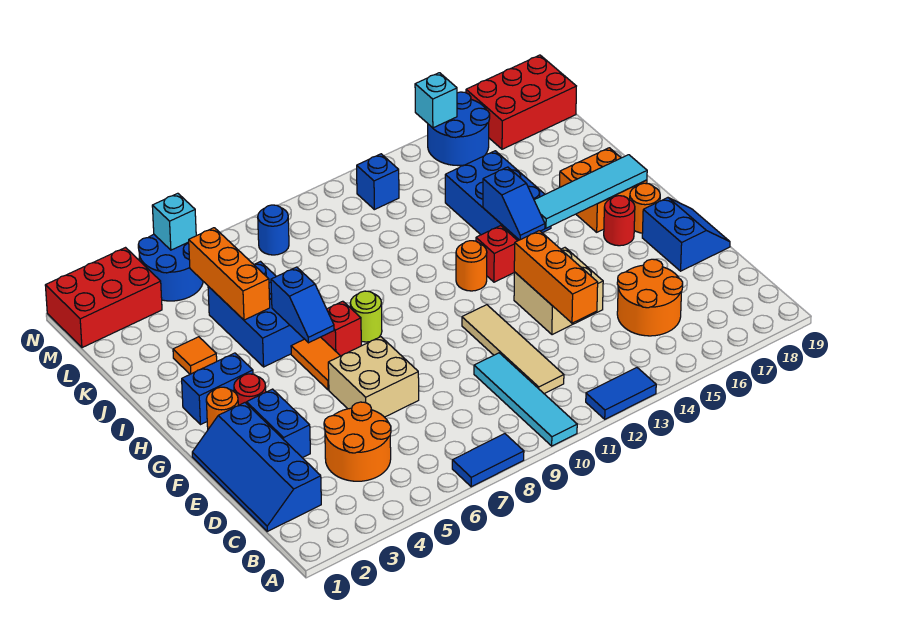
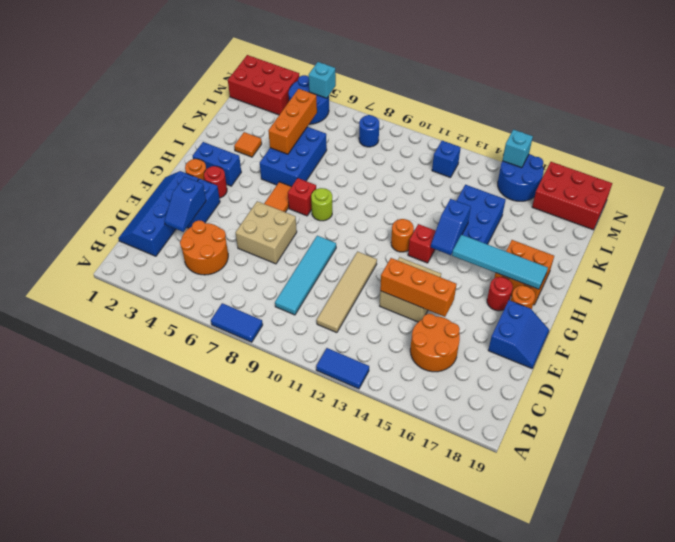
cyan 1x4 tile [474,353,577,446] -> cyan 1x4 tile moved to [275,236,336,315]
orange 1x3 brick [514,231,598,323] -> orange 1x3 brick turned to [380,258,456,317]
blue 1x2 slope [271,267,334,343] -> blue 1x2 slope moved to [164,177,206,232]

